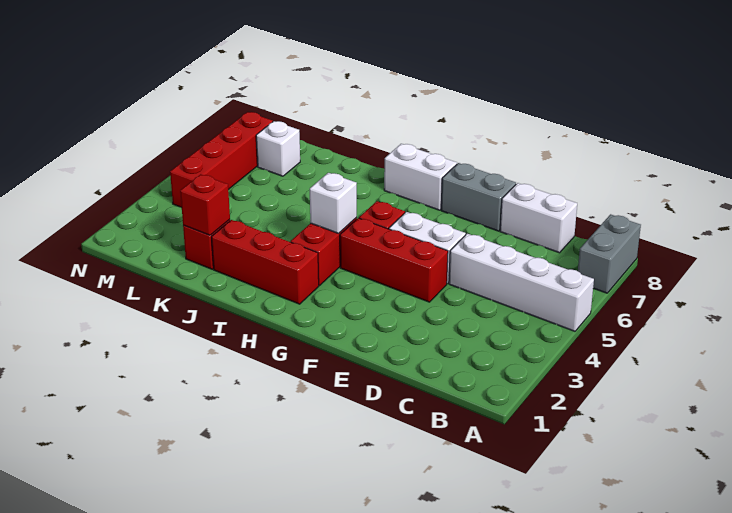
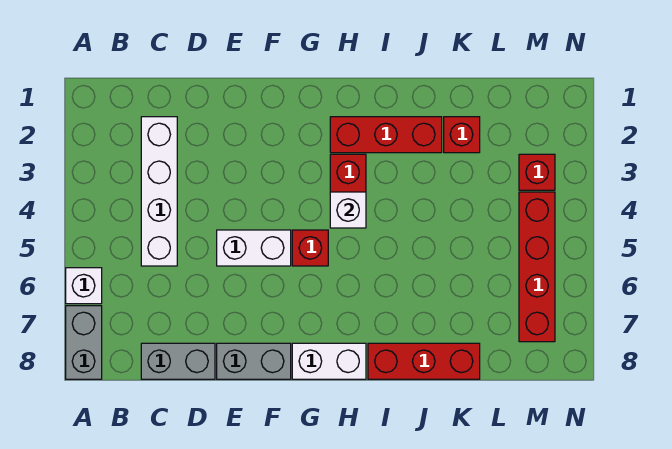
white 1x4 brick [449,234,594,331] -> white 1x4 brick turned to [141,117,177,266]
white 1x2 brick [500,183,577,253] -> grey 1x2 brick [141,343,215,379]
red 1x3 brick [340,218,448,302] -> red 1x3 brick moved to [368,343,480,379]
red 1x1 brick [180,174,230,235] -> red 1x1 brick moved to [519,154,555,190]
white 1x1 brick [256,121,300,176] -> white 1x1 brick moved to [66,268,102,304]

